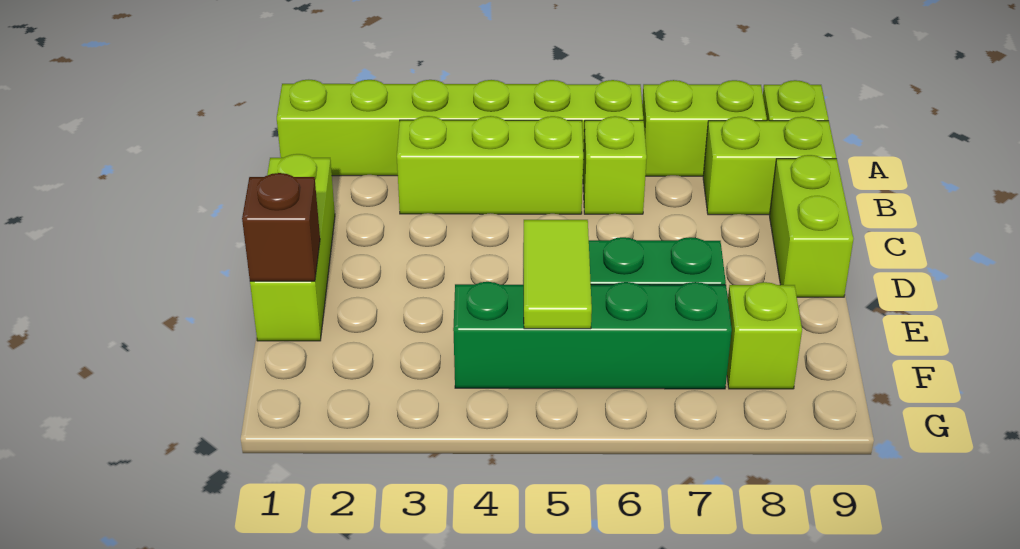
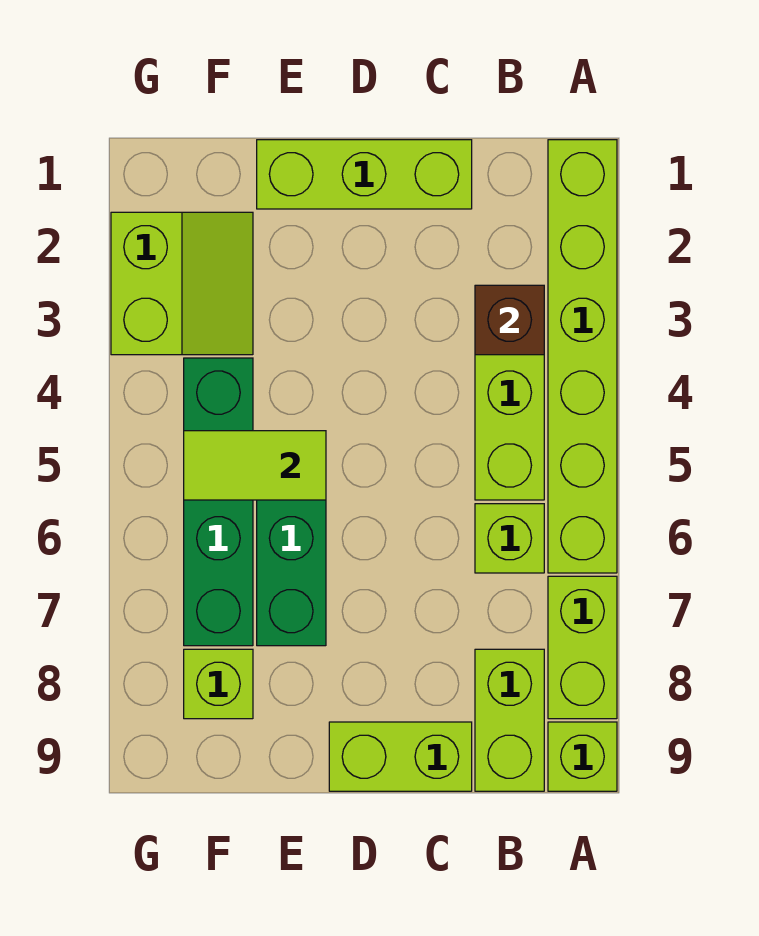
brown 1x1 brick [242,173,320,281] -> brown 1x1 brick moved to [475,285,544,355]
none -> lime 2x2 slope [111,212,253,355]

